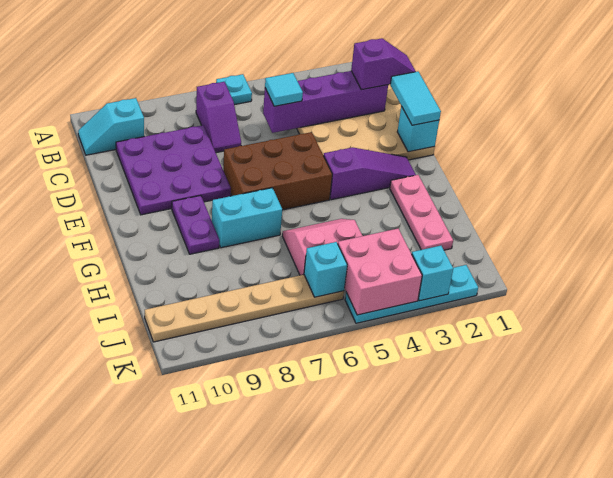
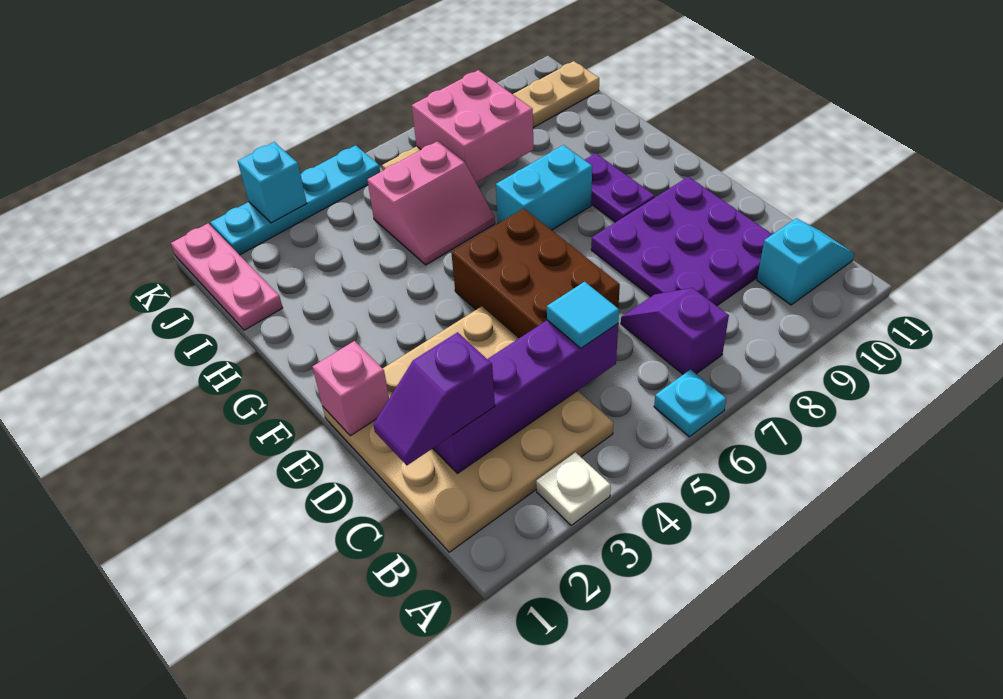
none -> white 1x1 plate [536,452,611,525]
cyan 1x2 tile [390,71,441,125] -> none
cyan 1x1 brick [397,106,439,152] -> pink 1x1 brick [312,341,389,436]
brown 2x3 brick [223,132,332,210] -> brown 2x3 brick turned to [451,209,620,338]
purple 1x3 slope [324,147,416,200] -> none
pink 1x3 plate [390,175,453,250] -> pink 1x3 plate moved to [171,223,283,330]
pink 2x2 brick [338,228,422,315] -> pink 2x2 brick moved to [412,70,534,182]
cyan 1x1 brick [304,242,347,297] -> none

